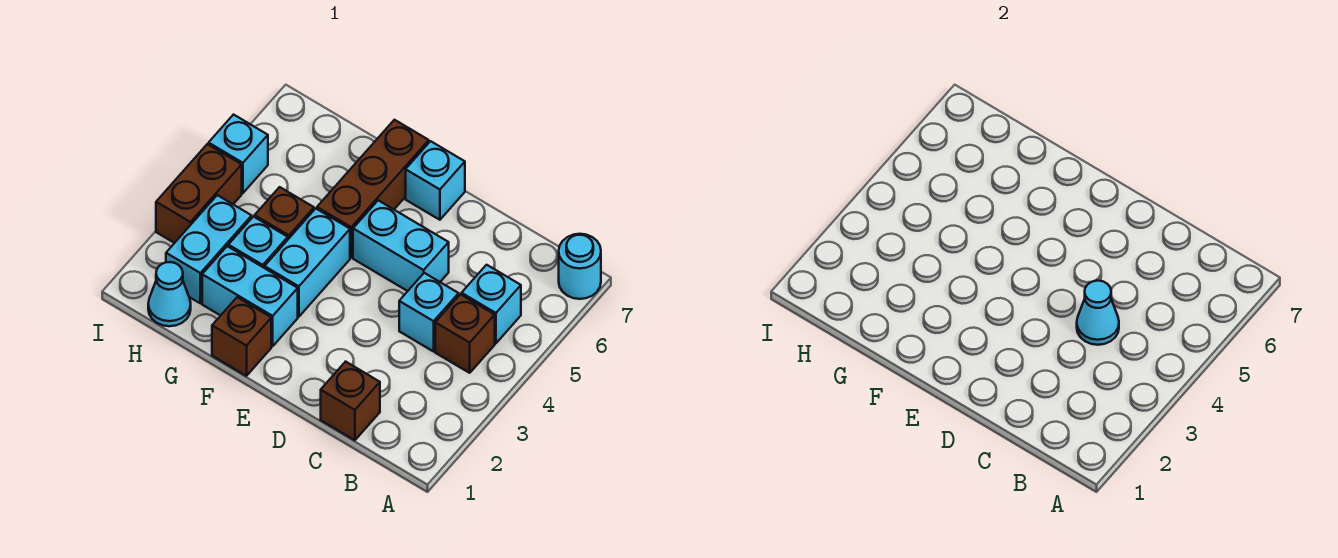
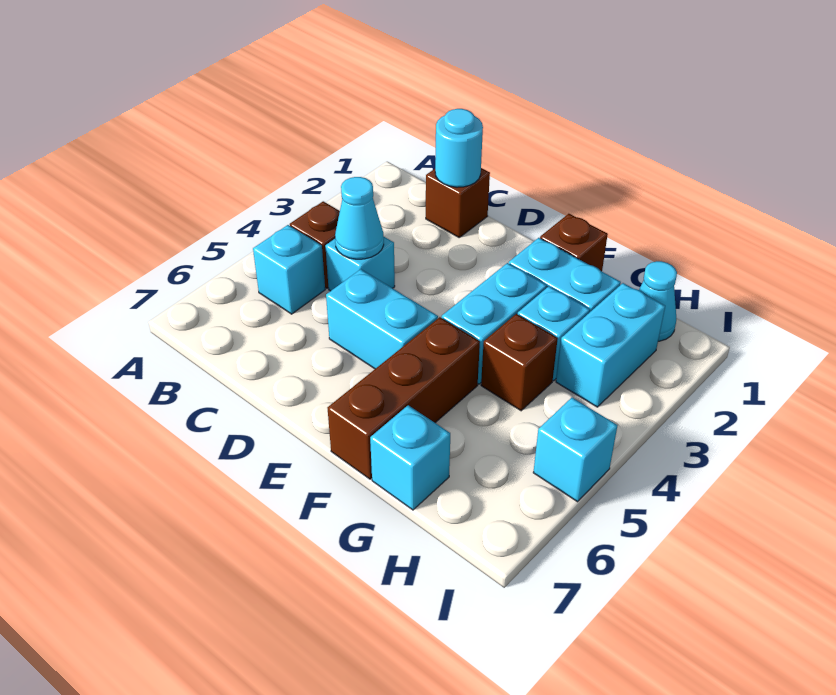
cyan 1x1 round brick [559,234,601,299] -> cyan 1x1 round brick moved to [435,109,483,187]
cyan 1x1 brick [406,141,465,220] -> cyan 1x1 brick moved to [370,405,450,510]
brown 1x2 brick [156,144,242,243] -> none

